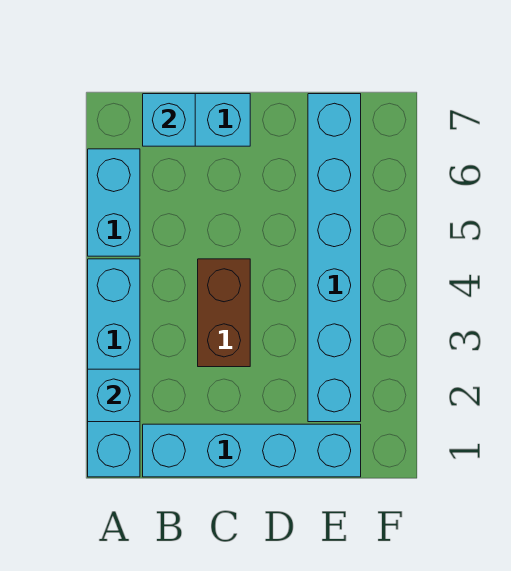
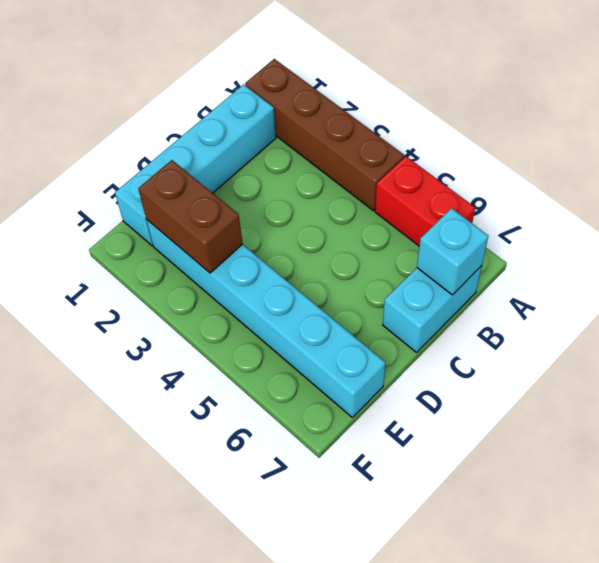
cyan 1x4 brick [88,259,140,477] -> brown 1x4 brick [245,59,404,211]
cyan 1x1 brick [88,369,140,422] -> none
cyan 1x2 brick [88,149,140,256] -> red 1x2 brick [375,156,475,246]
brown 1x2 brick [198,259,250,367] -> brown 1x2 brick moved to [138,160,243,273]

